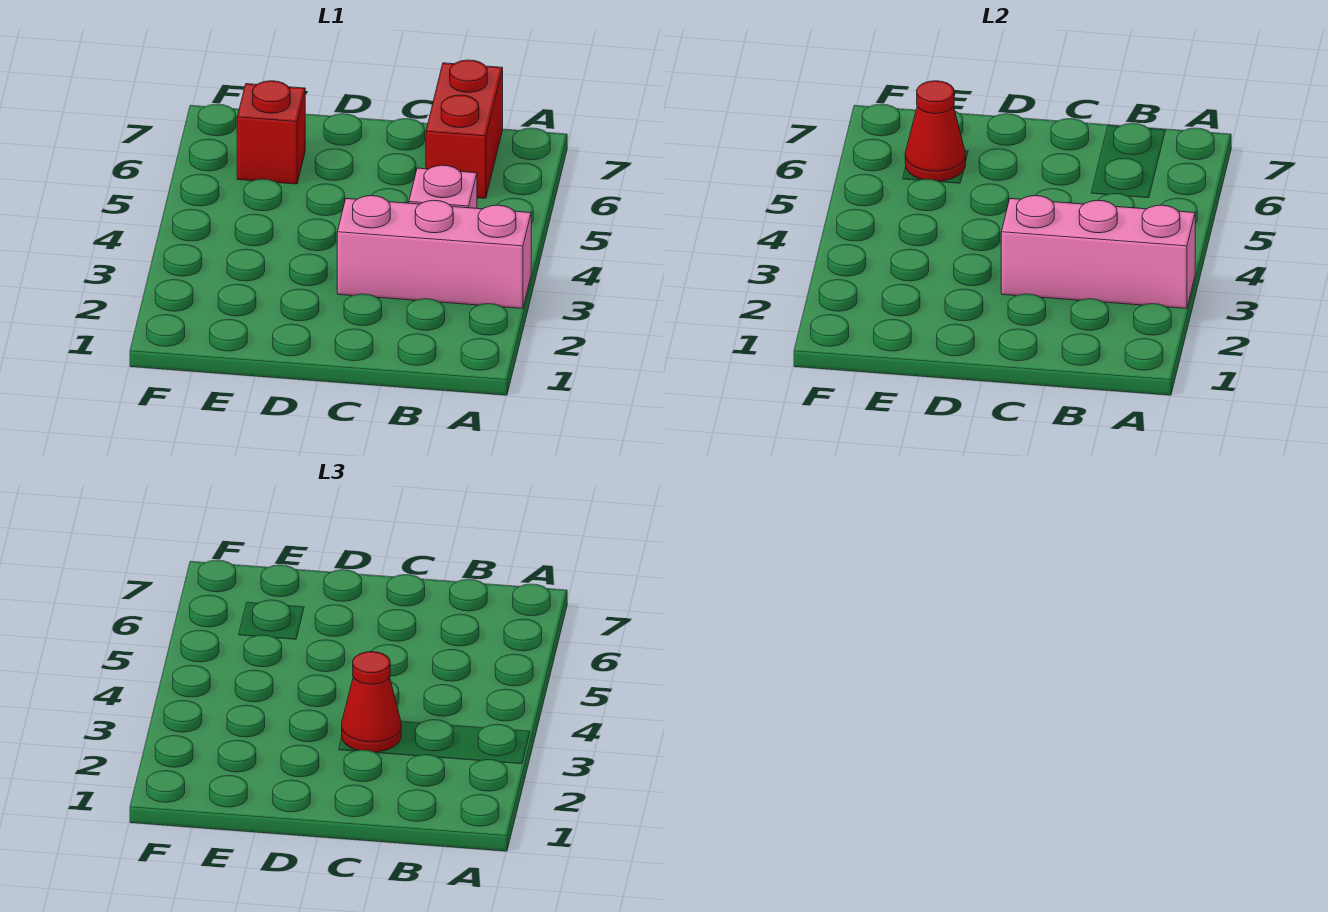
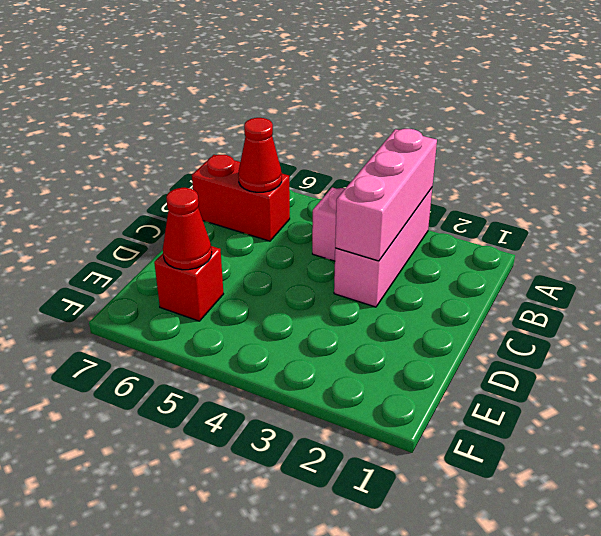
red 1x1 cone [342,652,401,752] -> red 1x1 cone moved to [238,118,282,192]

